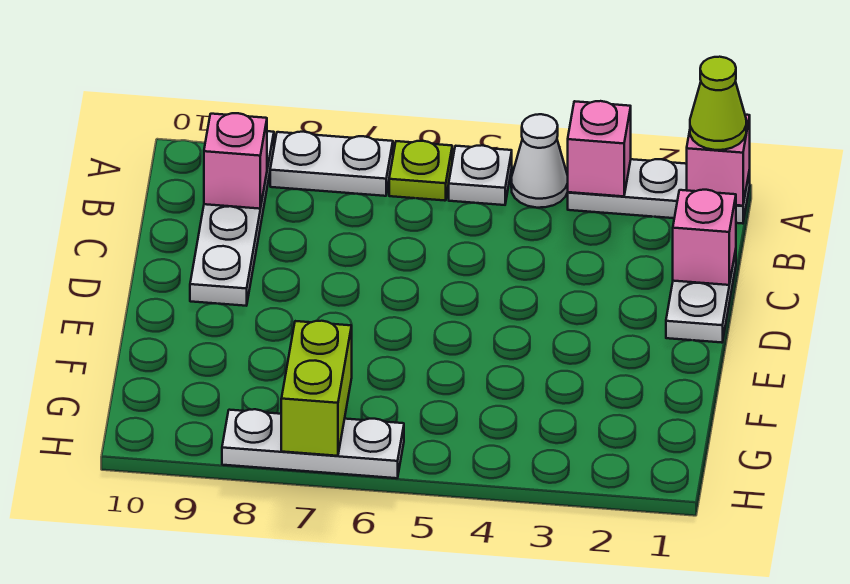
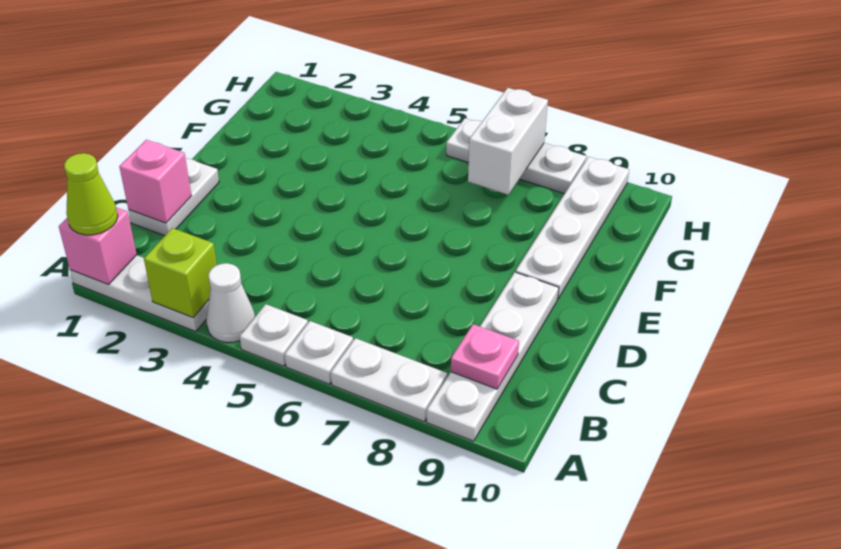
pink 1x1 brick [568,101,631,196] -> lime 1x1 brick [144,228,217,317]
lime 1x1 plate [389,141,452,201] -> white 1x1 plate [285,321,353,384]
pink 1x1 brick [204,113,267,209] -> pink 1x1 plate [451,324,519,389]
none -> white 1x4 plate [516,157,629,299]
lime 1x2 brick [281,321,352,456] -> white 1x2 brick [468,88,548,195]

